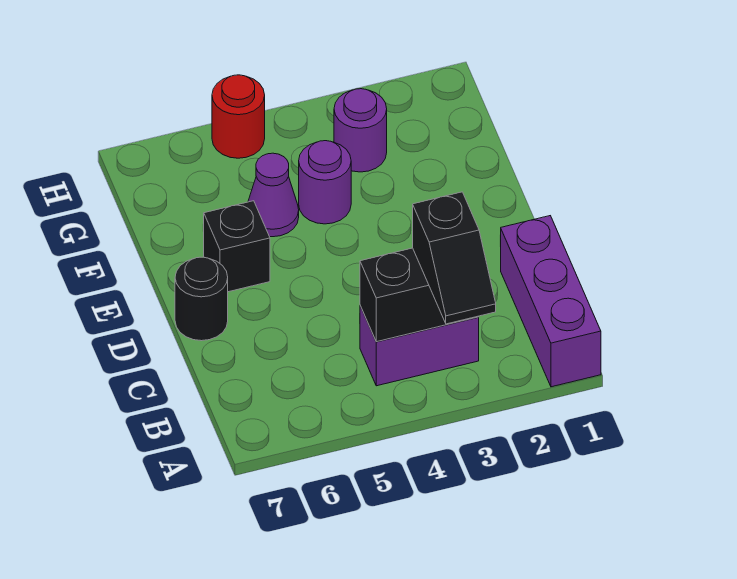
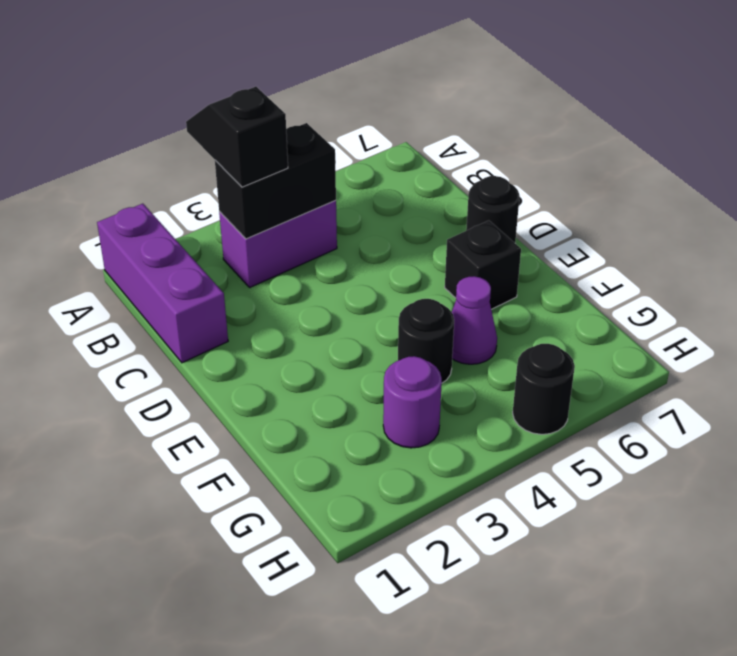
purple 1x1 round brick [299,141,351,224] -> black 1x1 round brick [398,299,454,383]
red 1x1 round brick [212,75,265,158] -> black 1x1 round brick [513,344,575,434]

